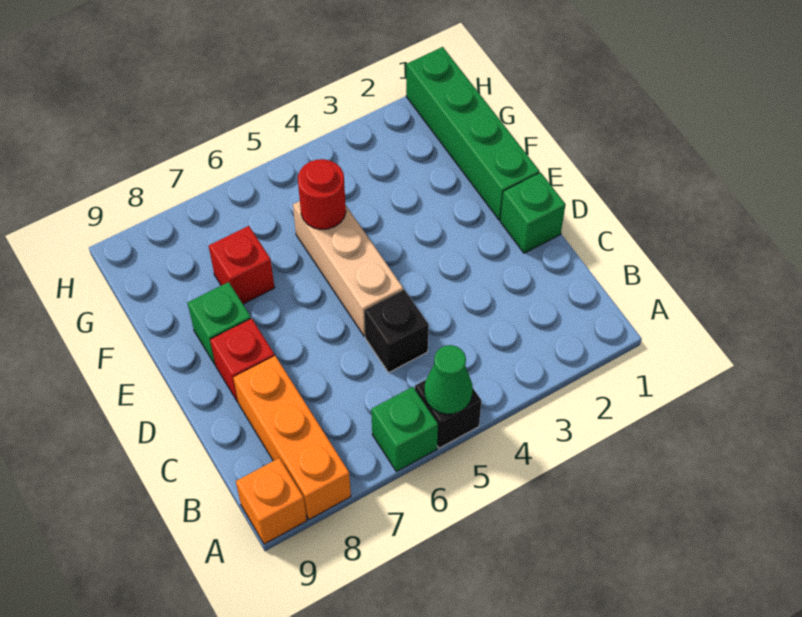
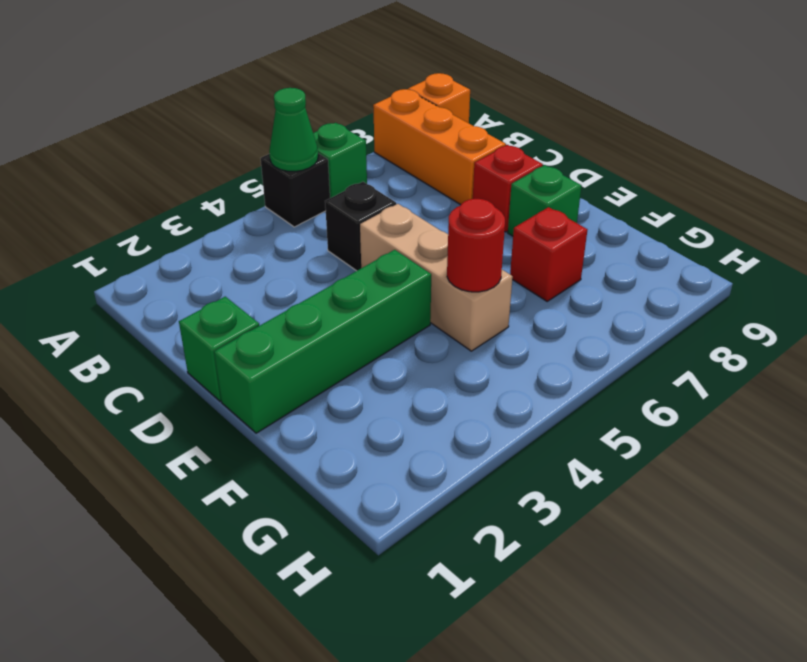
green 1x4 brick [406,47,539,220] -> green 1x4 brick turned to [214,250,431,433]

